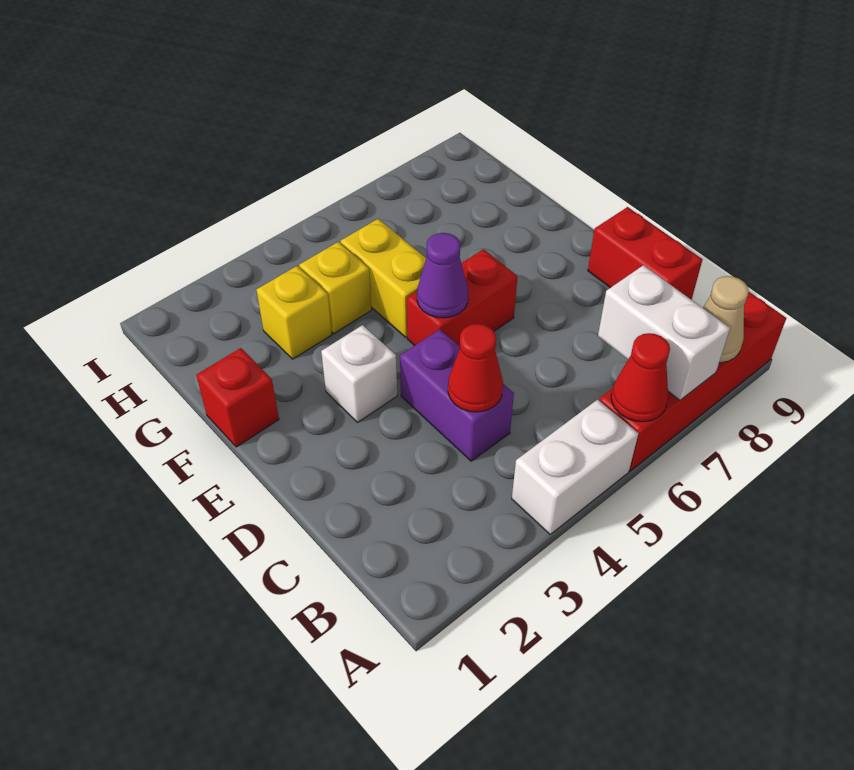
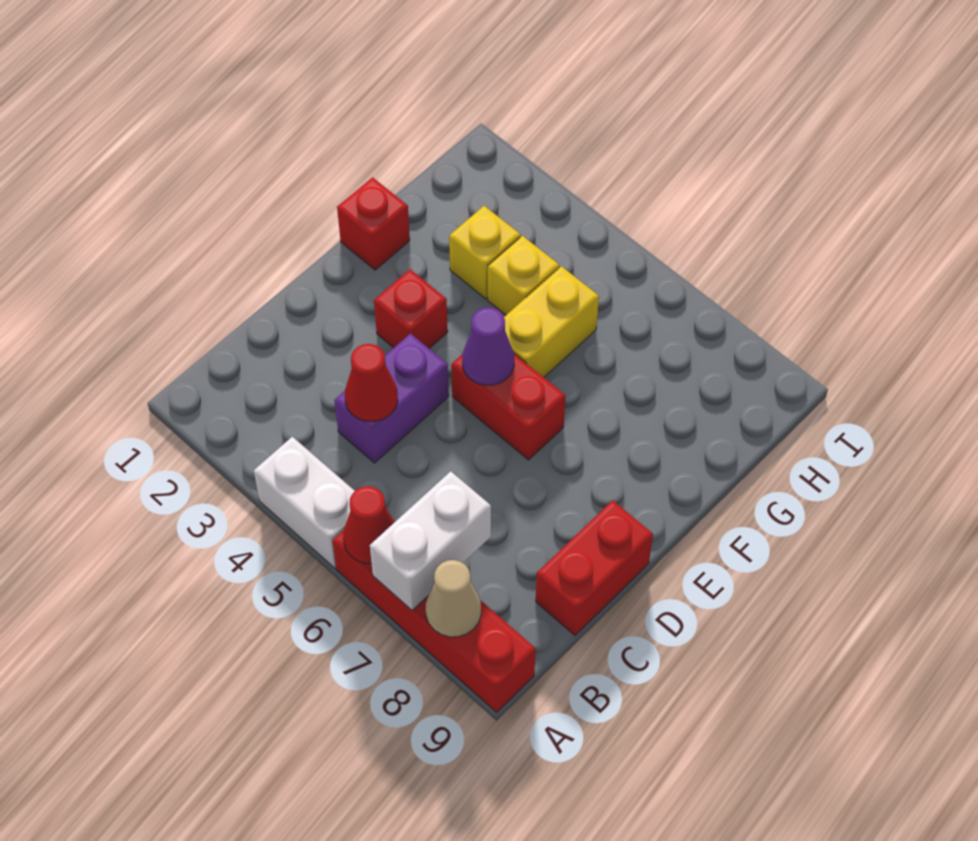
white 1x1 brick [321,325,397,422] -> red 1x1 brick [374,269,448,349]

